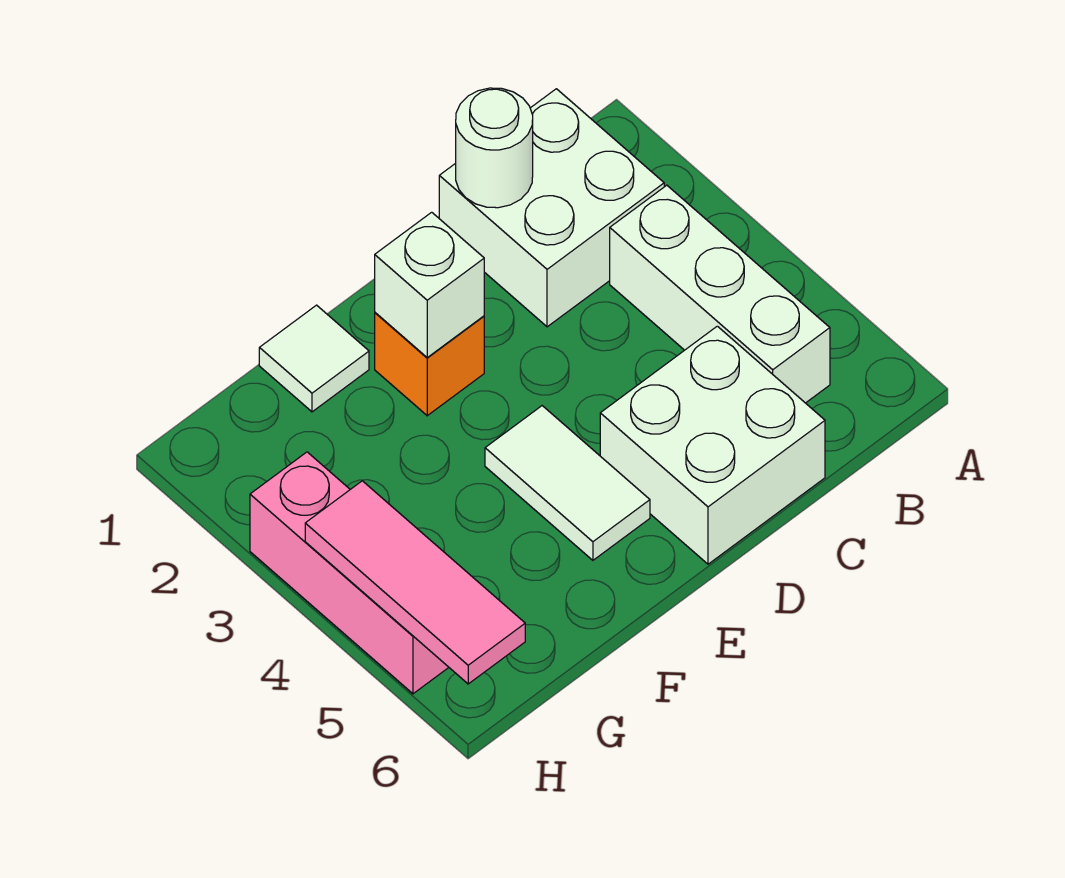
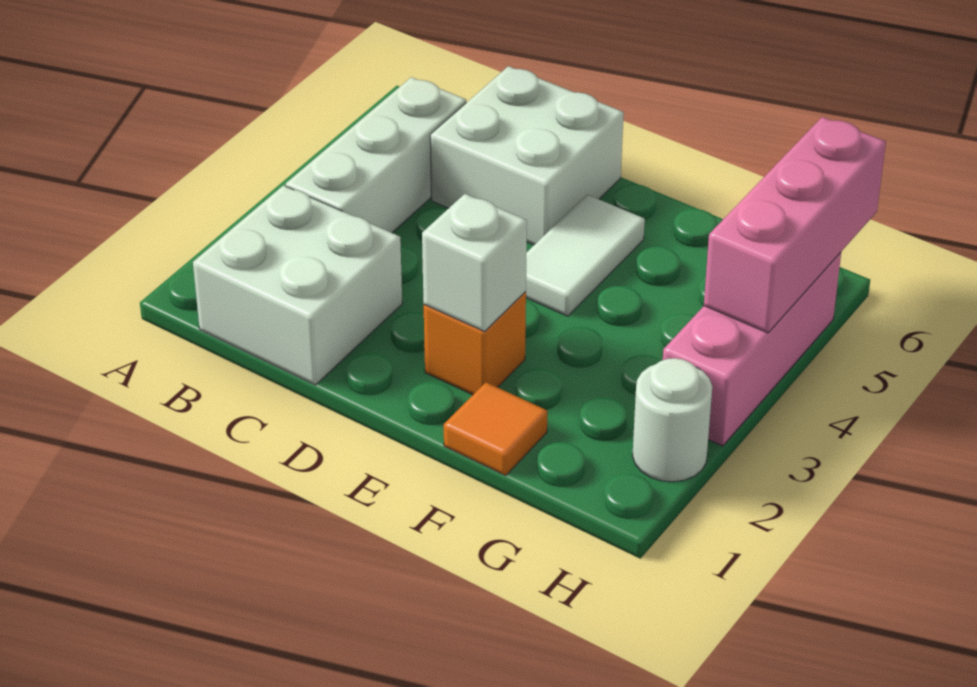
white 1x1 round brick [456,88,533,208] -> white 1x1 round brick moved to [632,358,712,482]
white 1x1 tile [259,305,369,412] -> orange 1x1 tile [444,382,547,475]
pink 1x3 tile [305,481,525,684] -> pink 1x3 brick [704,117,886,333]

